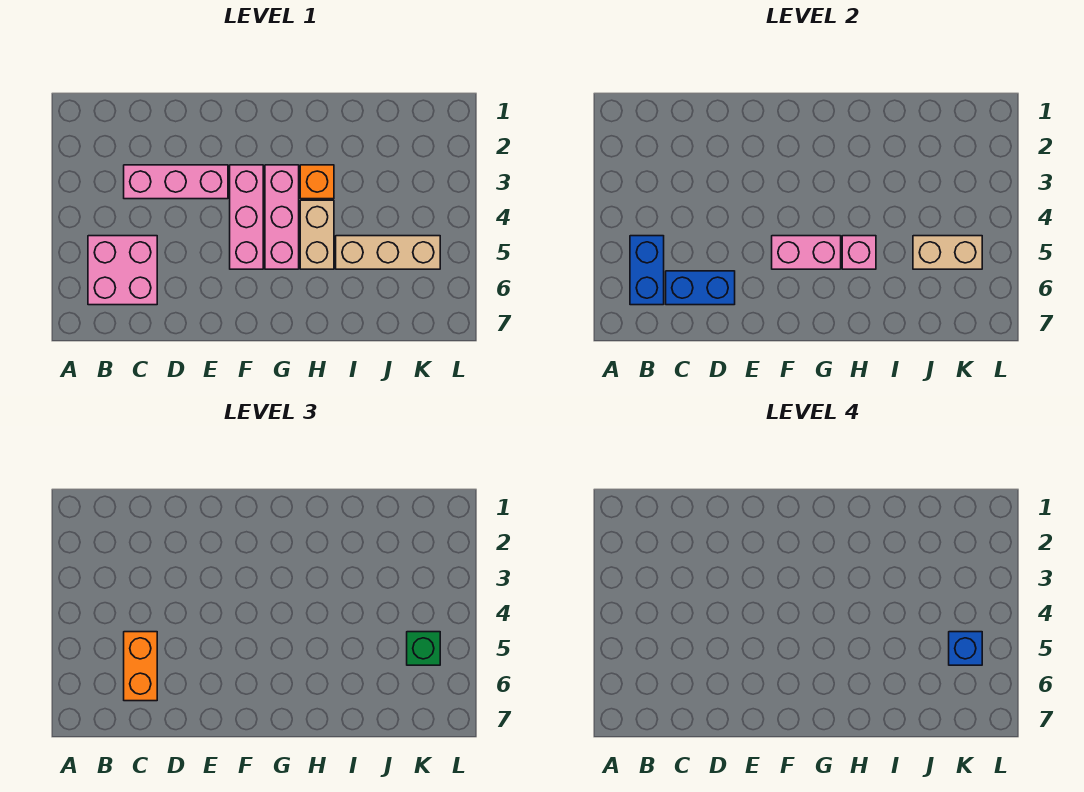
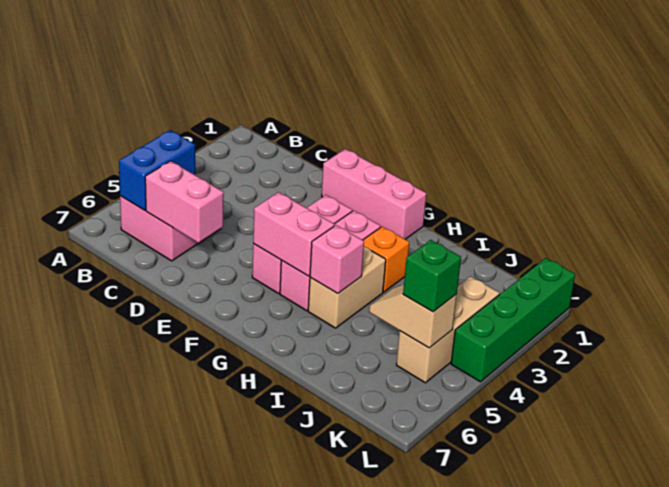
pink 1x3 brick [124,165,228,199] -> pink 1x3 brick moved to [322,149,426,239]
orange 1x2 brick [124,632,157,701] -> none
blue 1x2 brick [666,271,735,305] -> pink 1x2 brick [145,161,224,243]
tan 1x3 brick [336,236,440,269] -> tan 1x3 brick turned to [396,276,499,383]
tan 1x2 brick [913,236,982,269] -> tan 1x2 slope [369,284,457,348]
blue 1x1 brick [949,632,982,665] -> none
none -> green 1x4 brick [451,258,575,382]

